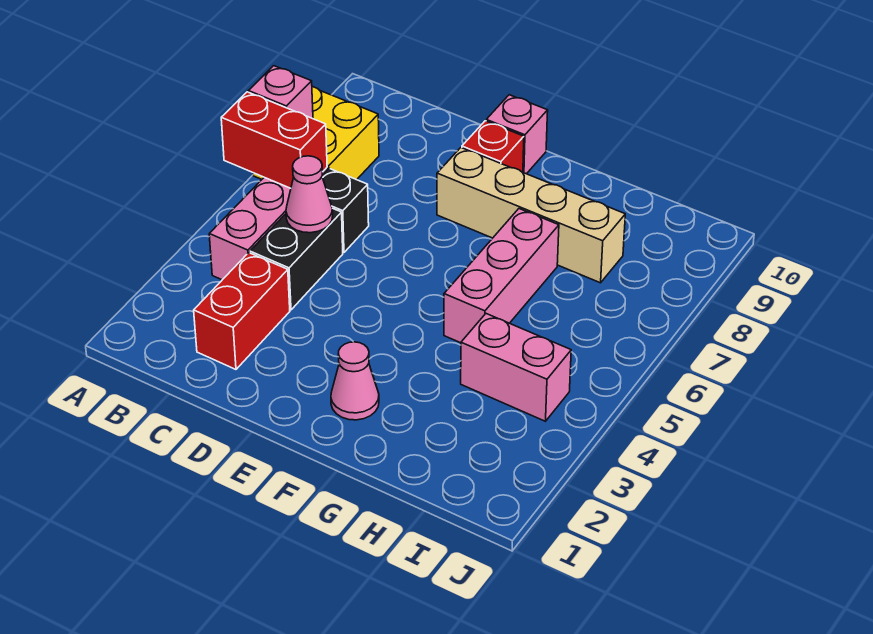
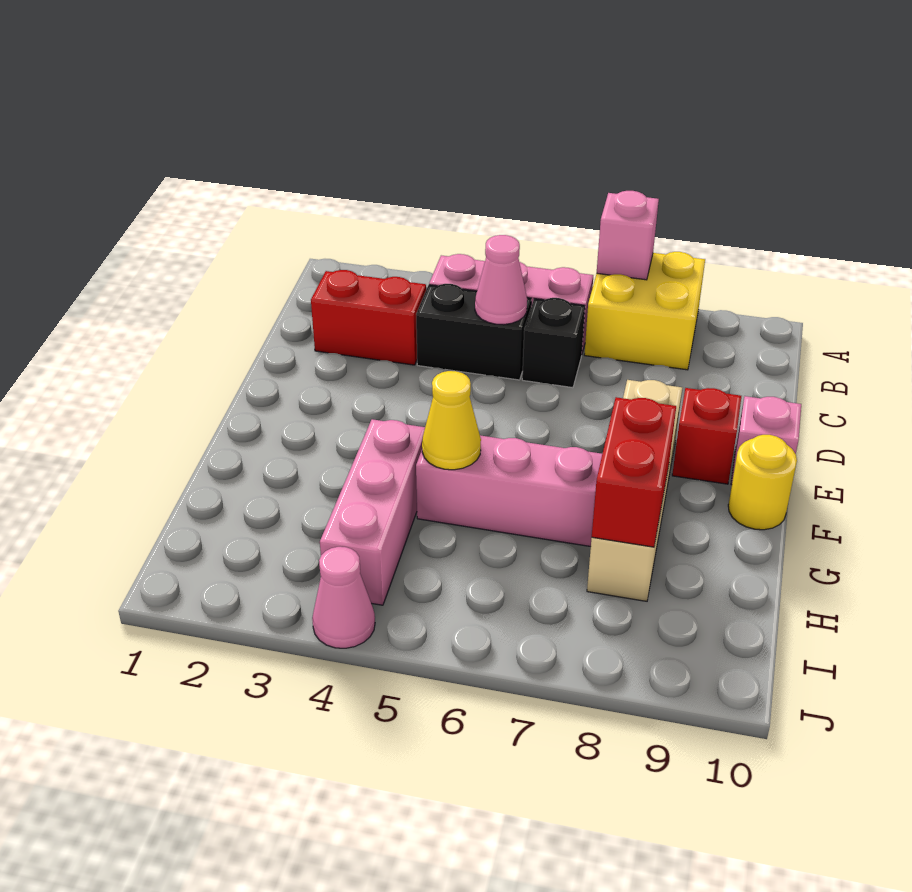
red 1x2 brick [221,92,327,188] -> red 1x2 brick moved to [592,397,676,547]
pink 1x1 cone [331,342,379,420] -> pink 1x1 cone moved to [312,547,375,648]
none -> yellow 1x1 round brick [728,435,797,530]
none -> yellow 1x1 cone [422,371,481,470]
pink 1x2 brick [461,314,571,421] -> pink 1x3 brick [320,419,425,605]

